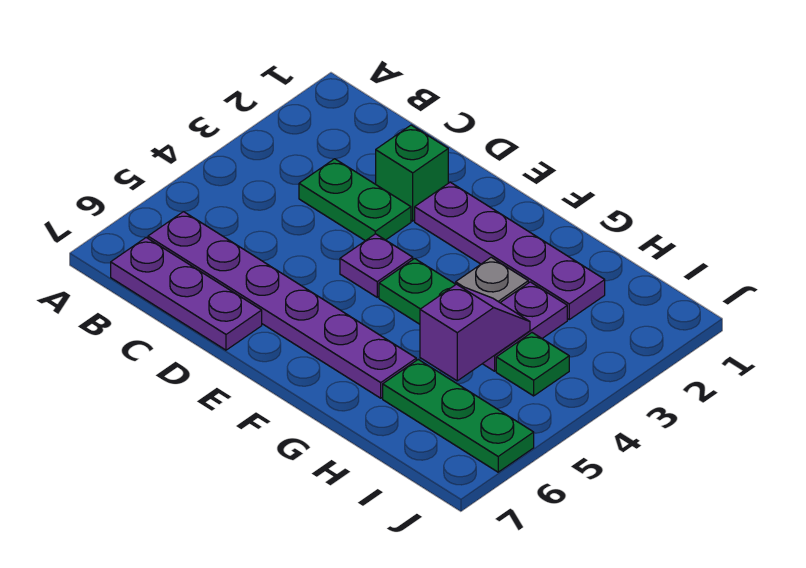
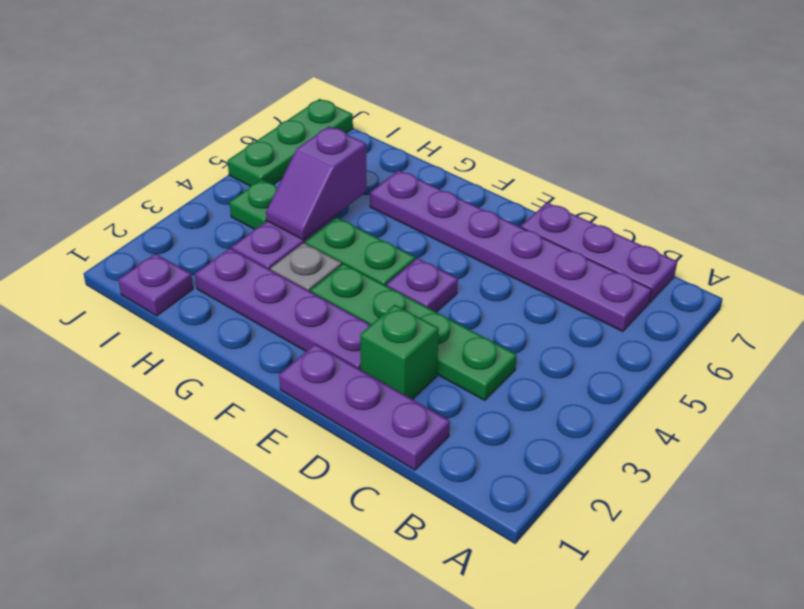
none -> purple 1x3 plate [279,344,450,470]
green 1x2 plate [299,159,411,241] -> green 1x4 plate [311,264,517,400]
green 1x3 plate [383,359,534,472] -> green 1x3 plate turned to [228,99,353,186]
none -> purple 1x1 plate [119,254,193,316]

